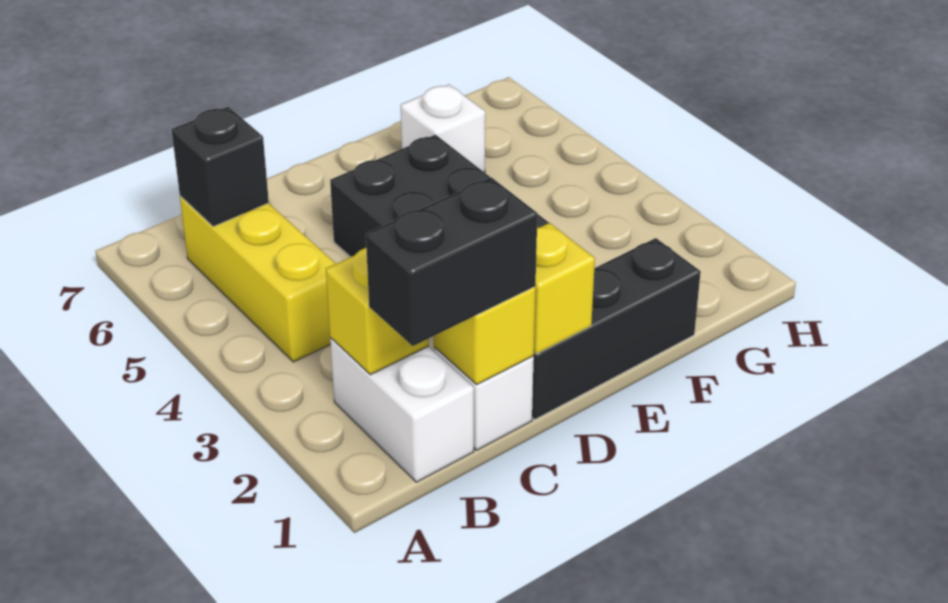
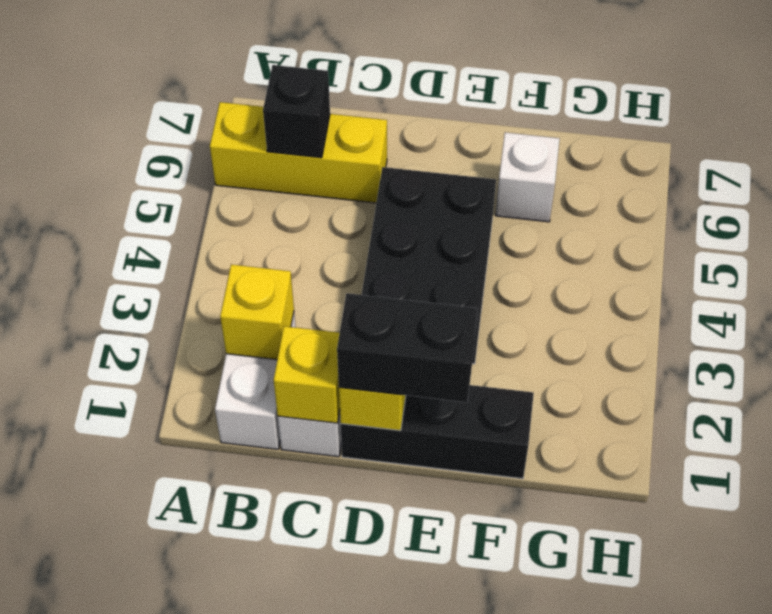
black 1x2 brick [366,177,537,346] -> black 1x2 brick moved to [337,293,478,402]
yellow 1x3 brick [180,196,336,362] -> yellow 1x3 brick turned to [210,102,387,203]

